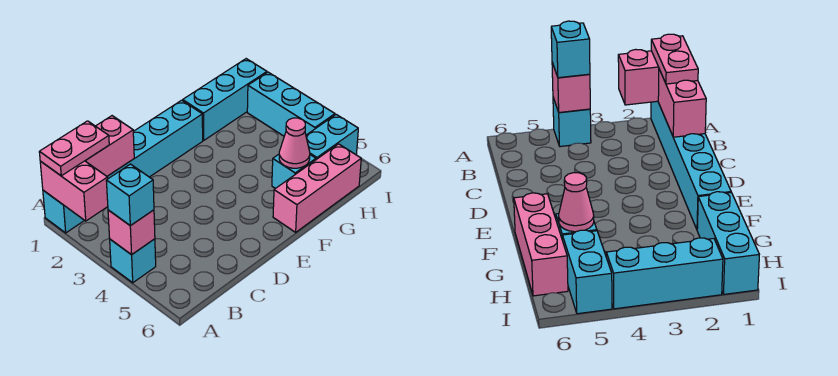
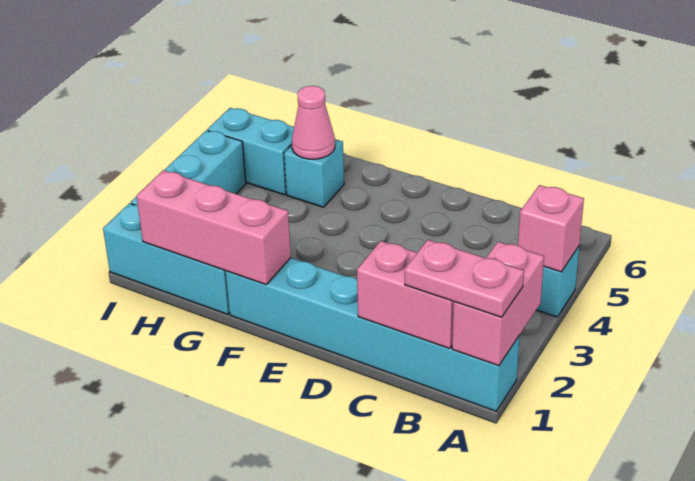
cyan 1x1 brick [106,164,154,226] -> none
pink 1x3 brick [273,144,361,232] -> pink 1x3 brick moved to [136,170,291,284]

